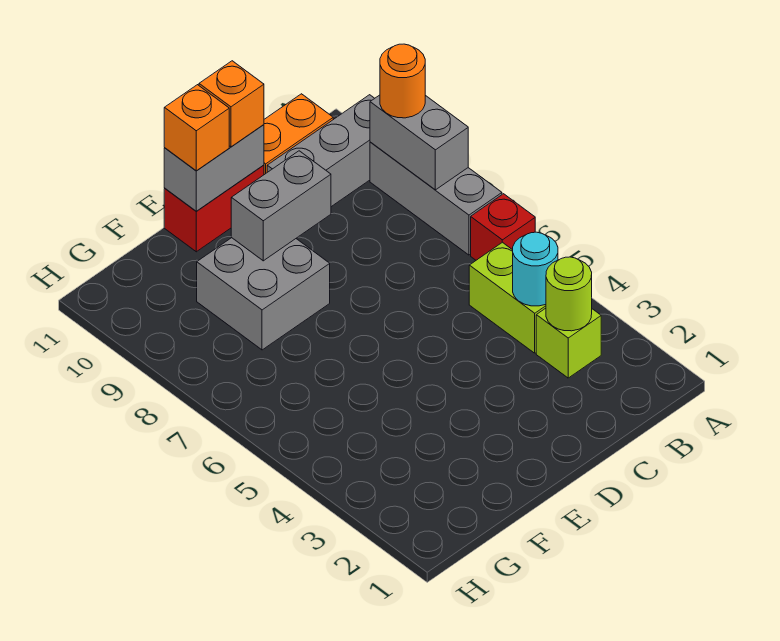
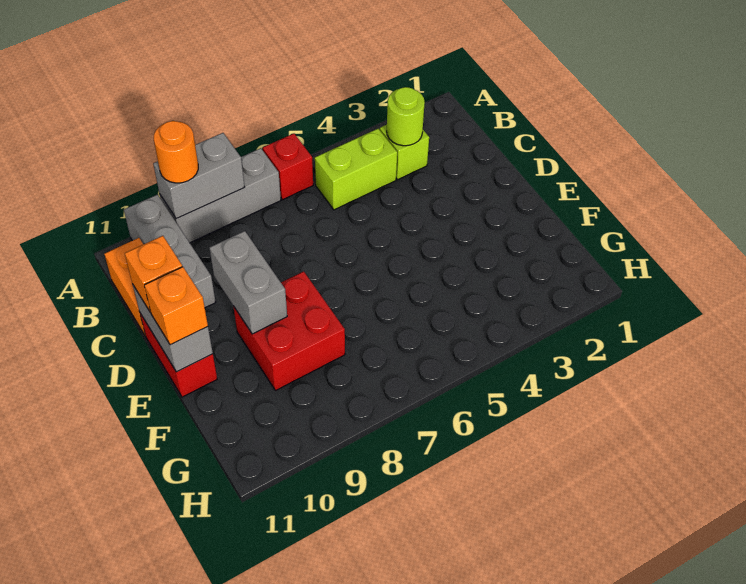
cyan 1x1 round brick [513,232,558,306] -> none
grey 2x2 brick [197,238,330,350] -> red 2x2 brick [233,271,345,391]

